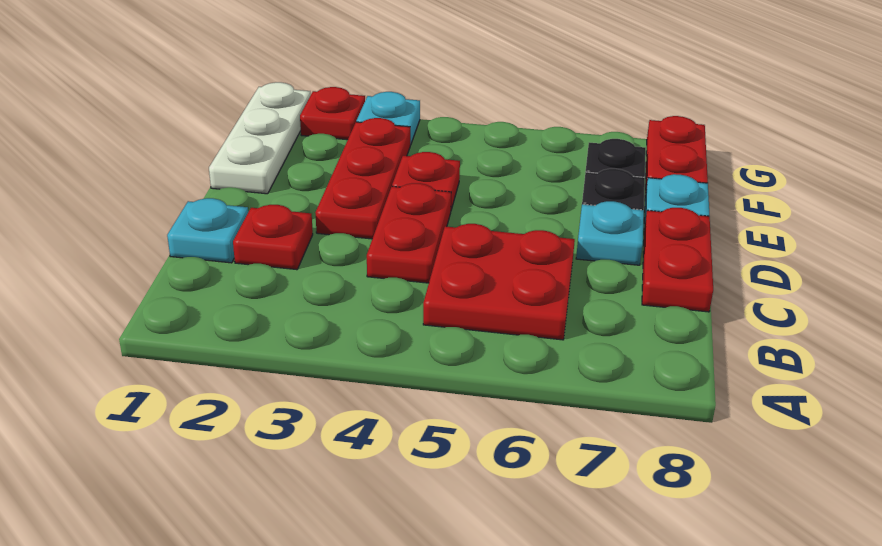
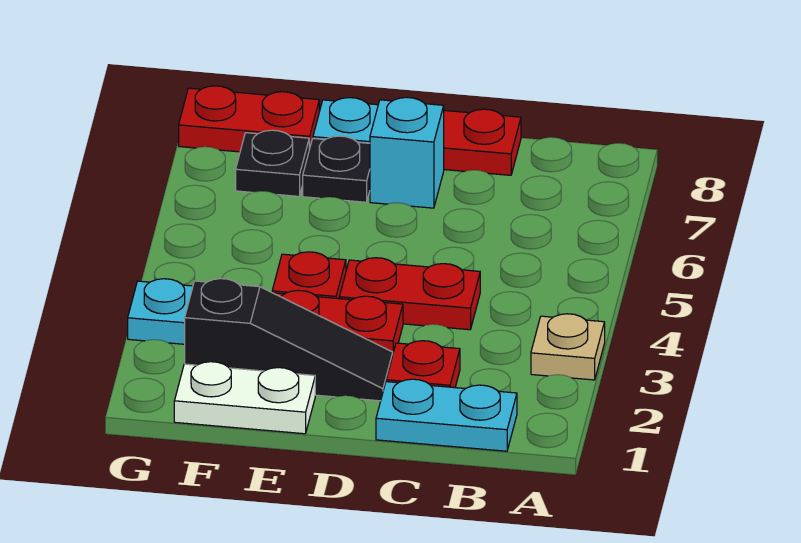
none -> tan 1x1 plate [531,314,605,380]
red 2x2 plate [423,224,575,340] -> none
cyan 1x1 plate [167,198,248,263] -> cyan 1x2 plate [376,379,517,451]
none -> black 1x3 slope [185,279,393,401]
cyan 1x1 plate [576,201,644,265] -> cyan 1x1 brick [370,97,444,208]
white 1x3 plate [209,82,310,194] -> white 1x2 plate [174,362,315,434]
red 1x1 plate [300,87,365,140] -> none

